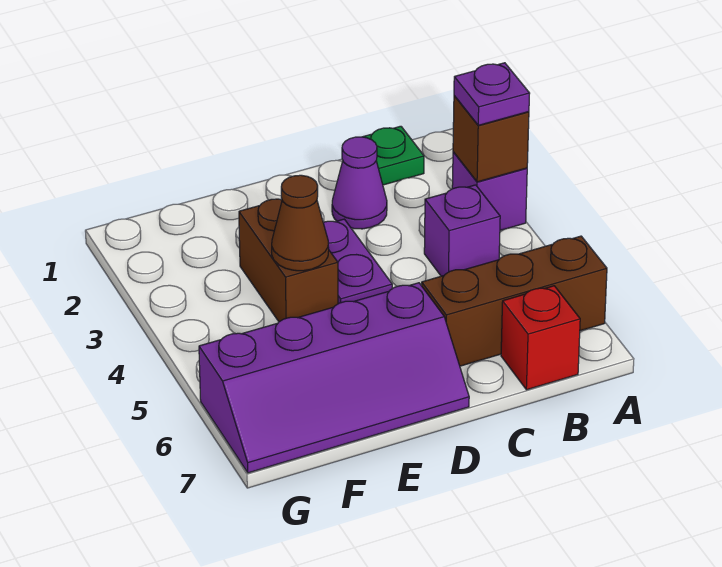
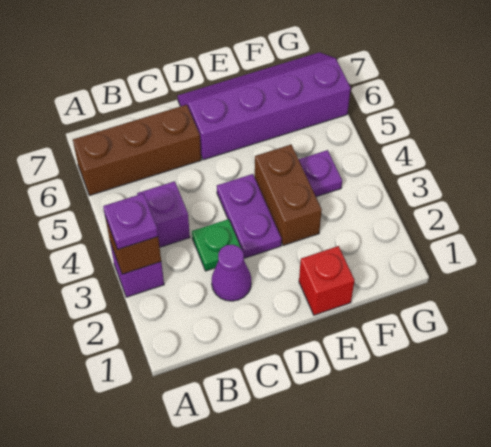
green 1x1 plate [363,126,424,185] -> green 1x1 plate moved to [192,219,242,271]
red 1x1 brick [501,286,580,390] -> red 1x1 brick moved to [299,246,355,315]
brown 1x1 cone [272,175,329,271] -> none
none -> purple 1x1 plate [299,150,342,197]

